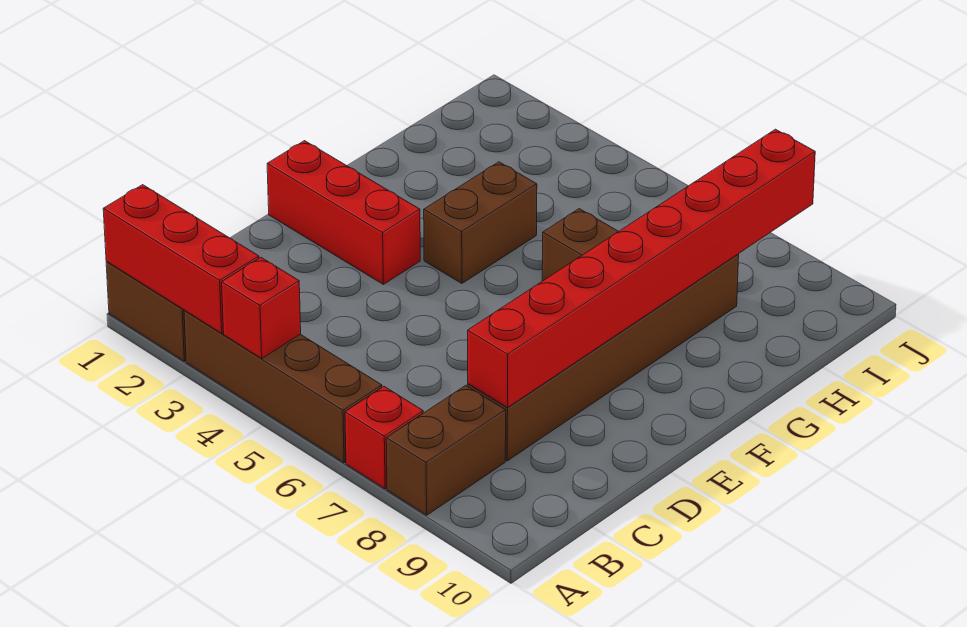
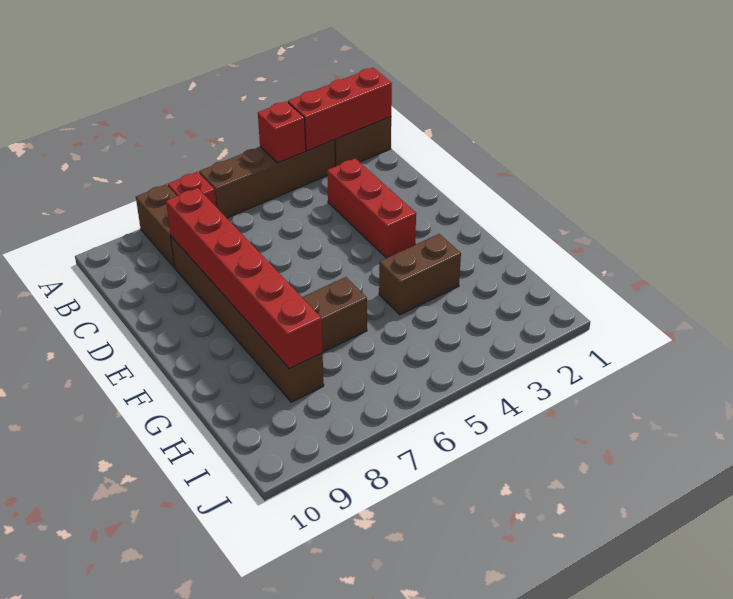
red 1x8 brick [468,129,815,408] -> red 1x6 brick [166,188,323,369]
red 1x3 brick [267,141,420,284] -> red 1x3 brick turned to [327,158,416,258]
brown 1x2 brick [424,162,537,283] -> brown 1x2 brick turned to [379,234,461,315]

